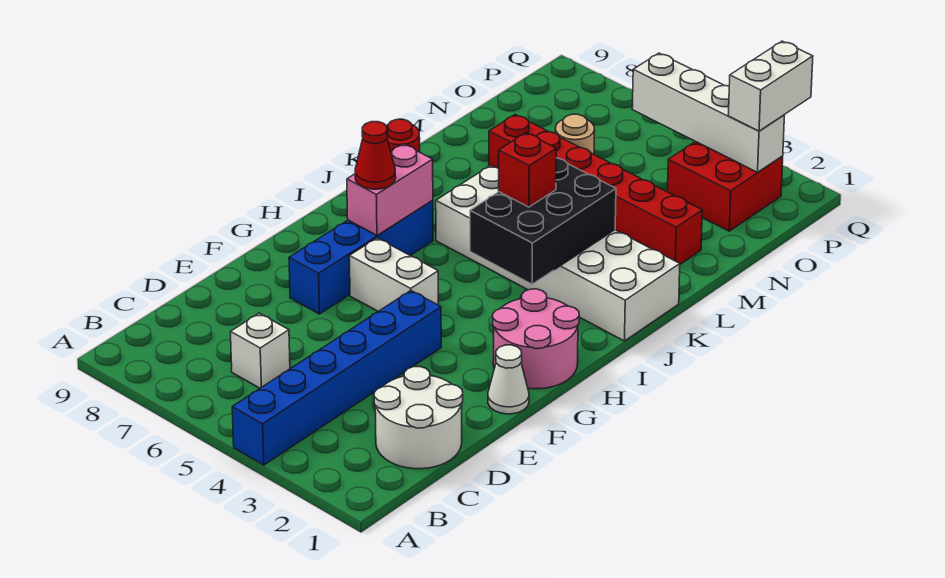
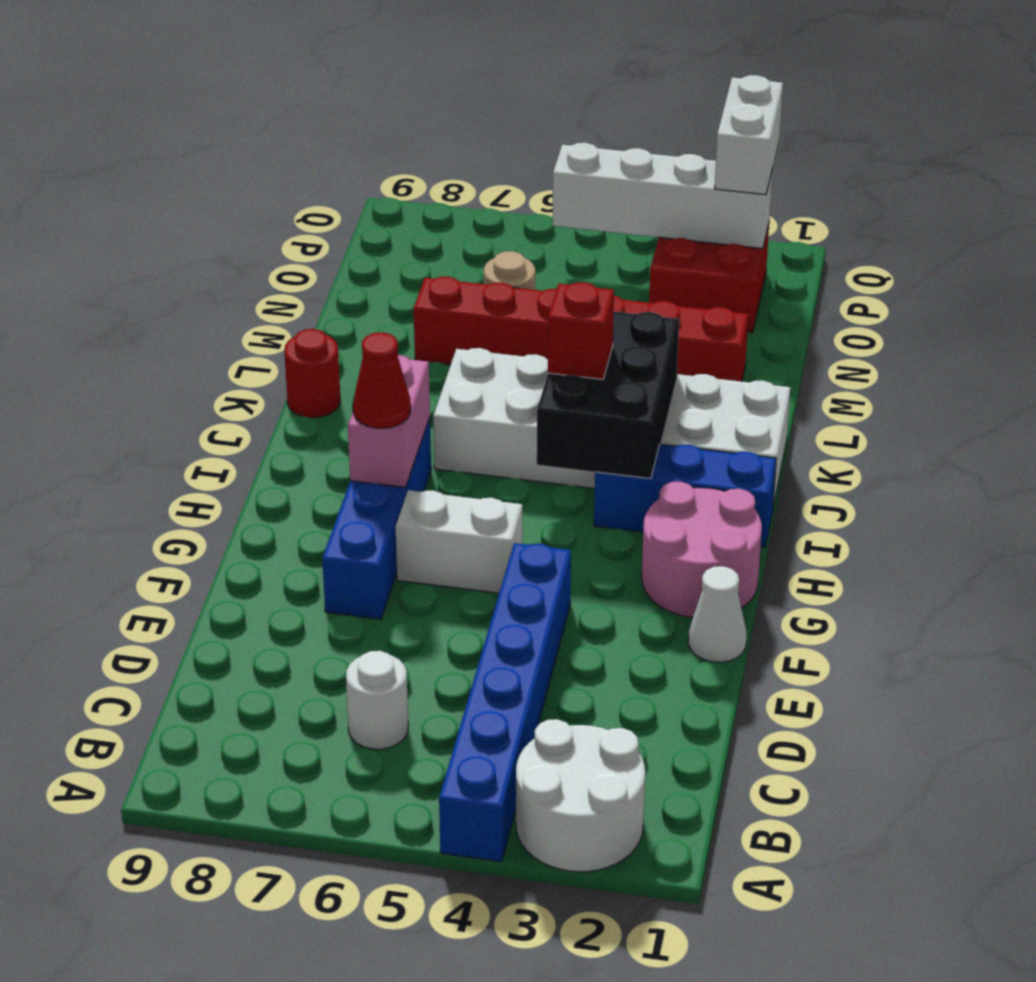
white 2x2 round brick [374,367,463,469] -> white 2x2 round brick moved to [516,719,645,872]
white 1x1 brick [231,313,290,388] -> white 1x1 round brick [346,651,408,749]
none -> blue 1x3 brick [594,444,776,547]

